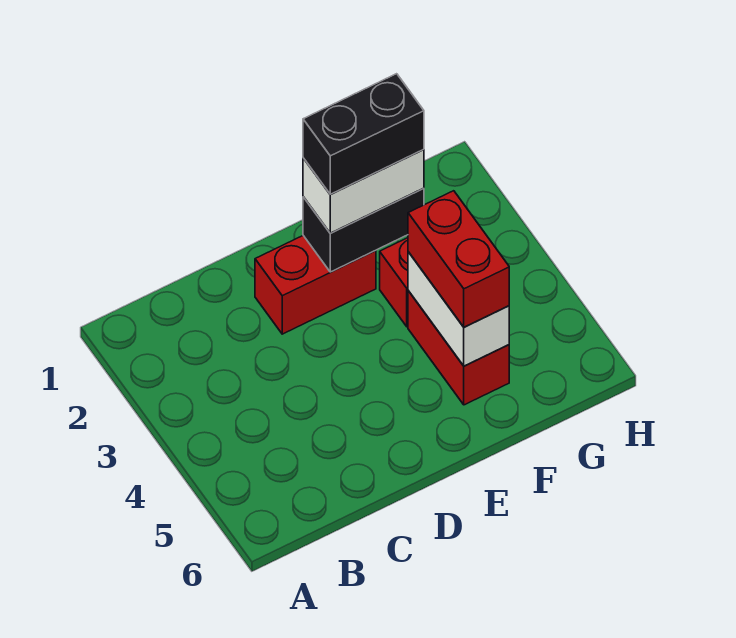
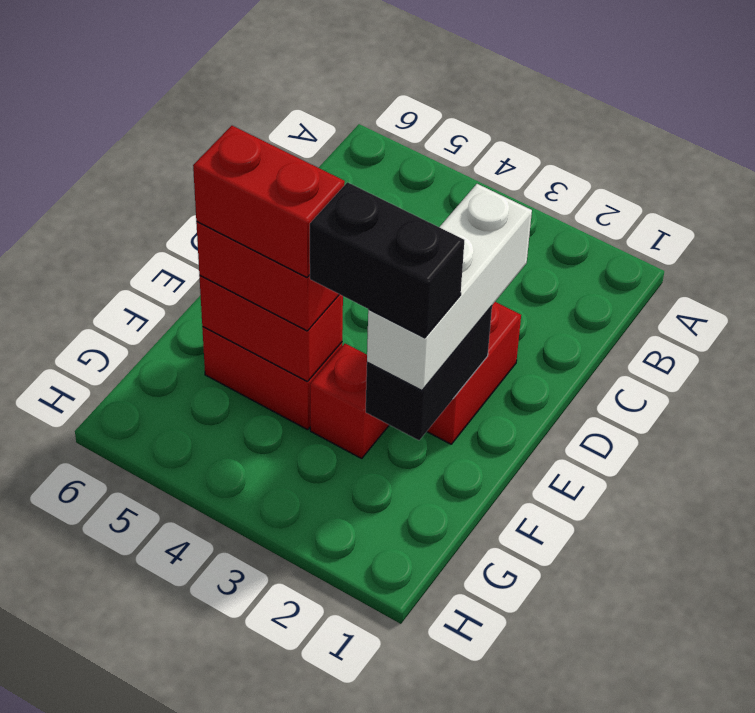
white 1x2 brick [303,150,424,233] -> white 1x3 brick [367,184,532,390]
black 1x2 brick [303,74,424,194] -> black 1x2 brick turned to [310,182,464,338]
white 1x2 brick [408,252,509,366] -> red 1x2 brick [199,276,343,382]
none -> red 1x2 brick [193,126,345,277]

